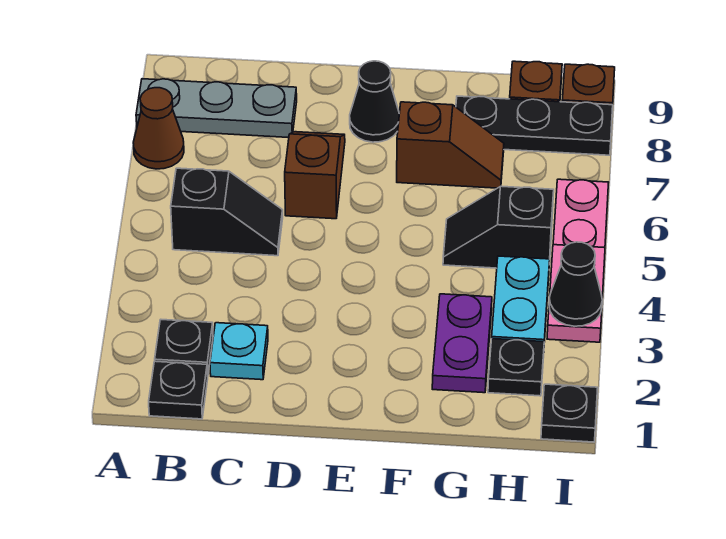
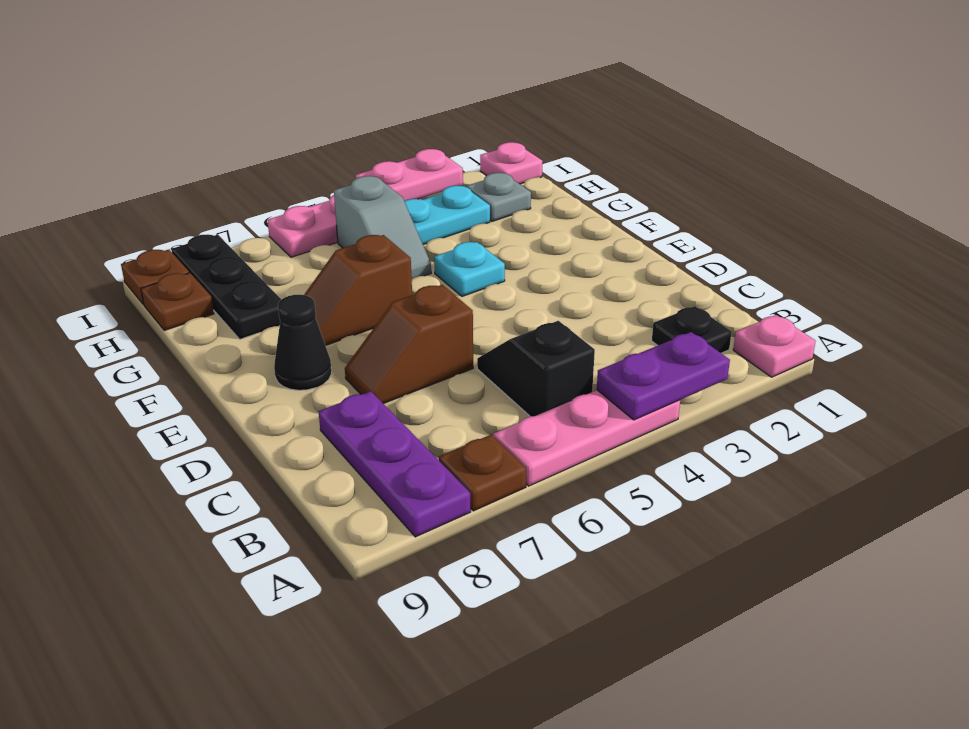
none -> pink 1x1 plate [733,315,816,377]
none -> pink 1x3 plate [494,390,680,486]
brown 1x1 cone [133,88,184,169] -> brown 1x1 plate [439,435,526,511]
grey 1x3 plate [136,79,297,138] -> purple 1x3 plate [319,391,471,537]
black 1x1 plate [149,361,208,419] -> none
cyan 1x1 plate [210,323,268,380] -> cyan 1x1 plate moved to [434,242,505,296]
brown 1x2 slope [397,102,504,188] -> brown 1x2 slope turned to [304,235,412,345]
purple 1x2 plate [432,294,492,393] -> purple 1x2 plate moved to [597,332,730,420]
black 1x2 slope [443,186,554,268] -> grey 1x2 slope [334,176,431,279]
black 1x1 plate [488,339,544,396] -> grey 1x1 plate [466,173,531,221]
black 1x1 plate [541,384,598,442] -> pink 1x1 plate [480,142,542,184]
black 1x1 cone [549,242,602,326] -> none

